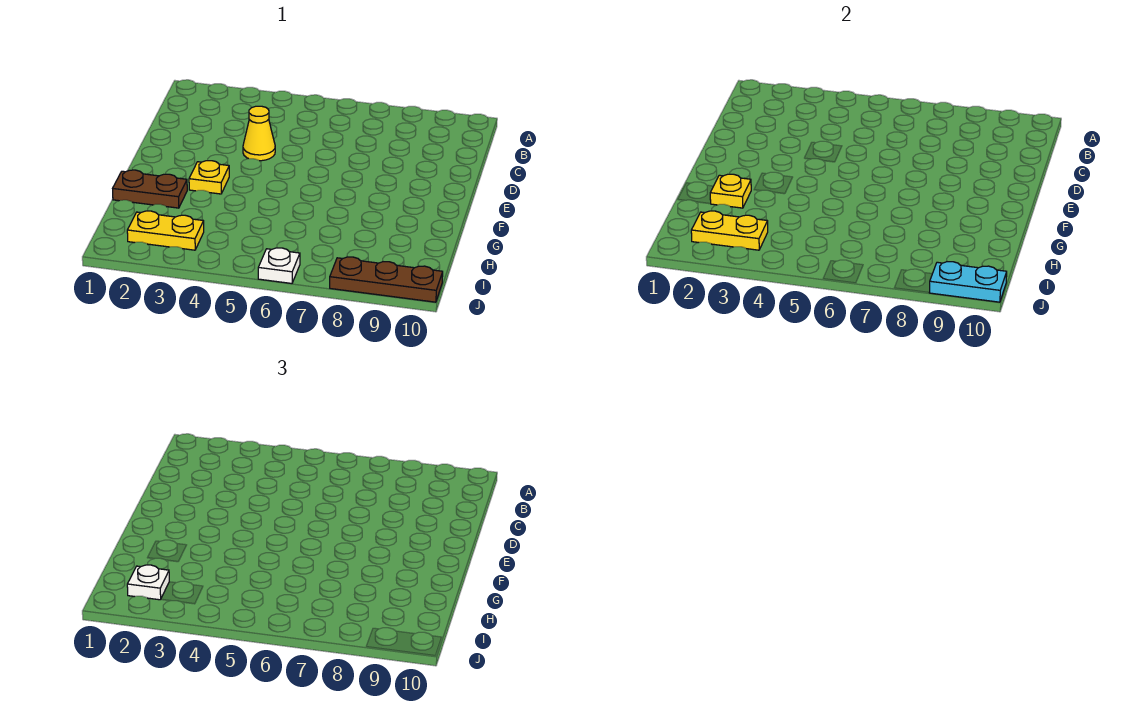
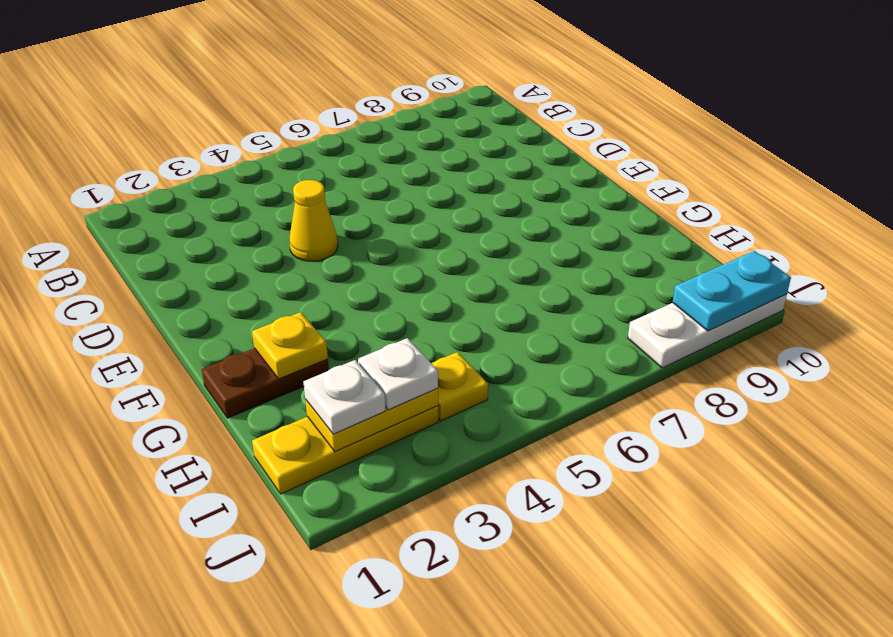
yellow 1x1 plate [189,161,229,194] -> yellow 1x1 plate moved to [431,352,488,421]
yellow 1x2 plate [127,211,204,250] -> yellow 1x3 plate [252,406,438,494]
white 1x1 plate [258,248,300,283] -> white 1x1 plate moved to [358,338,438,410]
brown 1x3 plate [330,257,443,302] -> white 1x3 plate [628,294,787,368]

